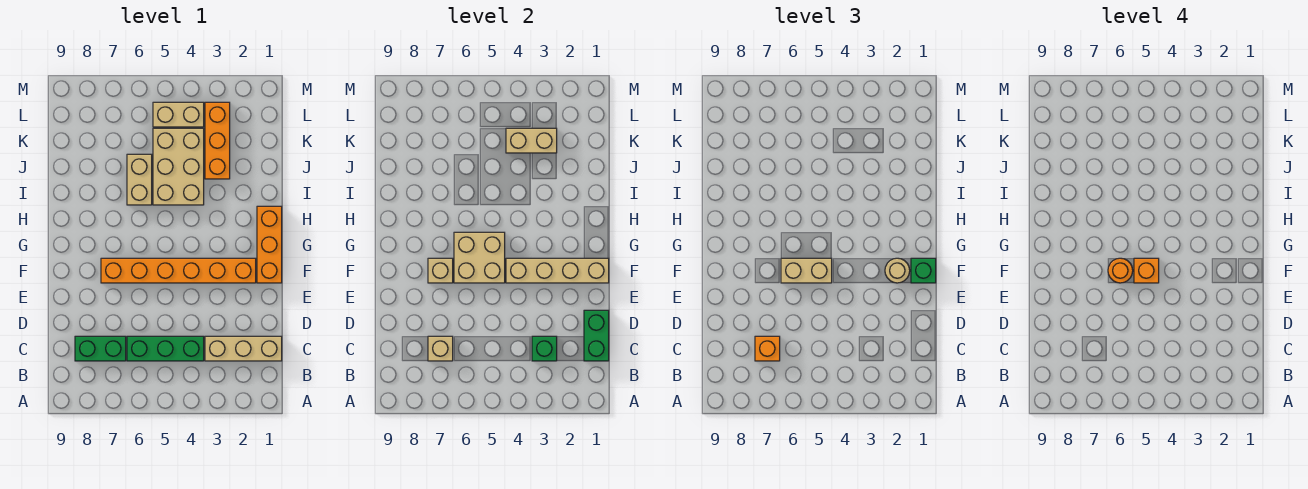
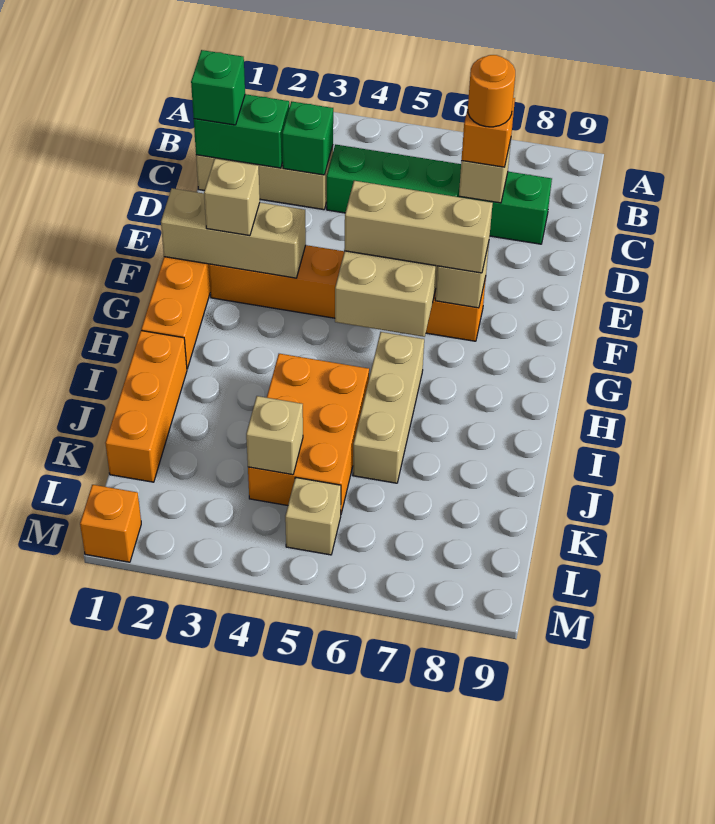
green 1x2 brick [584,310,609,361] -> green 1x2 brick turned to [194,94,290,168]
tan 1x4 brick [506,258,609,283] -> tan 1x3 brick [161,188,306,278]
green 1x1 brick [911,258,936,283] -> green 1x1 brick moved to [191,50,245,125]
tan 1x1 round brick [885,258,910,283] -> tan 1x1 brick [204,159,260,236]
tan 1x2 brick [781,258,832,283] -> tan 1x3 brick [344,181,493,273]
orange 1x1 brick [1134,258,1159,283] -> orange 1x1 brick moved to [80,485,141,562]
orange 1x1 round brick [1108,258,1133,283] -> orange 1x1 round brick moved to [468,55,515,127]
tan 2x3 brick [153,128,204,205] -> orange 2x3 brick [248,354,369,513]
tan 1x2 brick [127,154,152,205] -> tan 1x3 brick [353,332,424,483]
orange 1x3 brick [205,102,230,179] -> orange 1x3 brick moved to [105,331,187,482]
tan 1x2 brick [506,128,557,153] -> tan 1x1 brick [246,396,303,475]
tan 1x2 brick [153,102,204,127] -> tan 1x1 brick [285,477,341,555]

